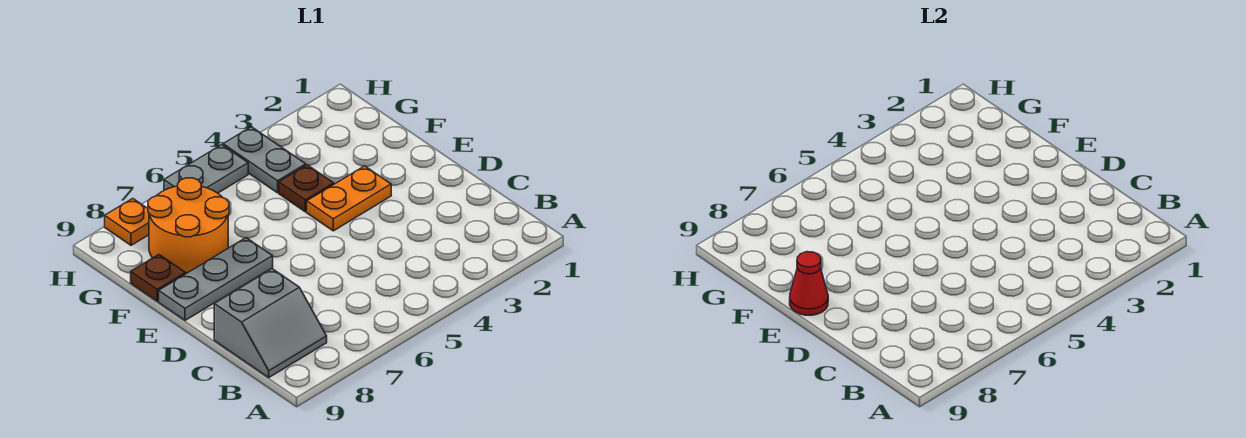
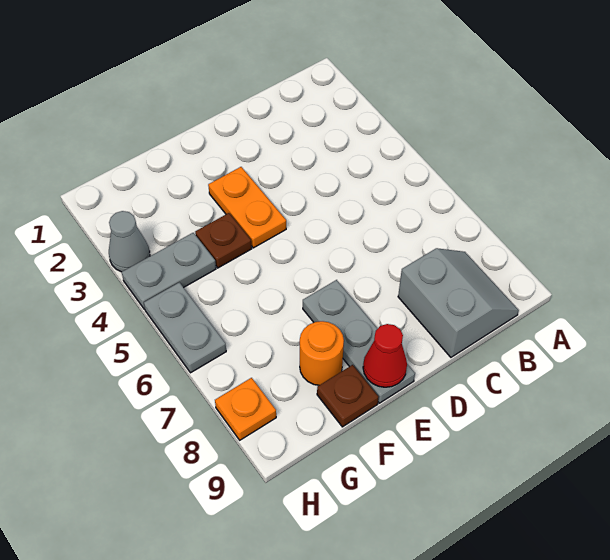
orange 2x2 round brick [148,178,229,273] -> orange 1x1 round brick [300,321,344,385]
none -> grey 1x1 cone [109,211,150,272]

